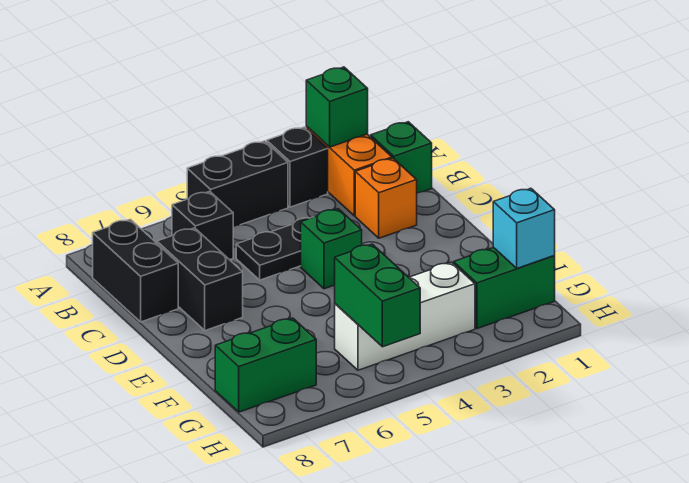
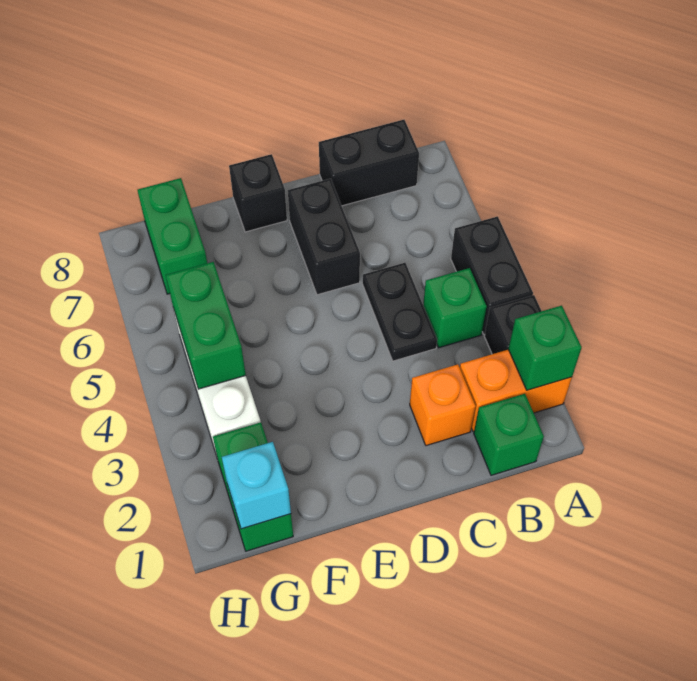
black 1x1 brick [172,191,233,260] -> black 1x1 brick moved to [229,154,287,232]
black 1x2 brick [157,228,243,331] -> black 1x2 brick turned to [288,179,360,295]
green 1x1 brick [301,209,362,289] -> green 1x1 brick moved to [423,268,487,348]
green 1x2 brick [335,244,420,347] -> green 1x2 brick turned to [166,262,246,389]

